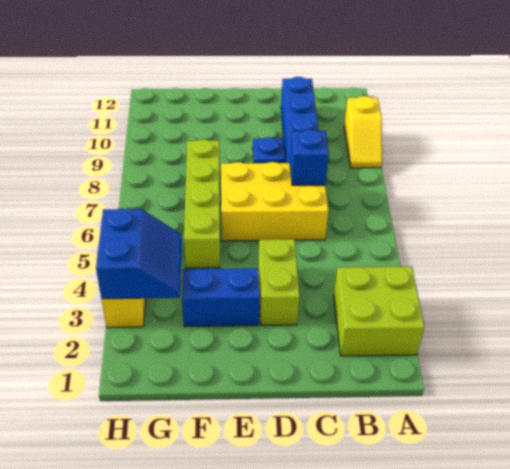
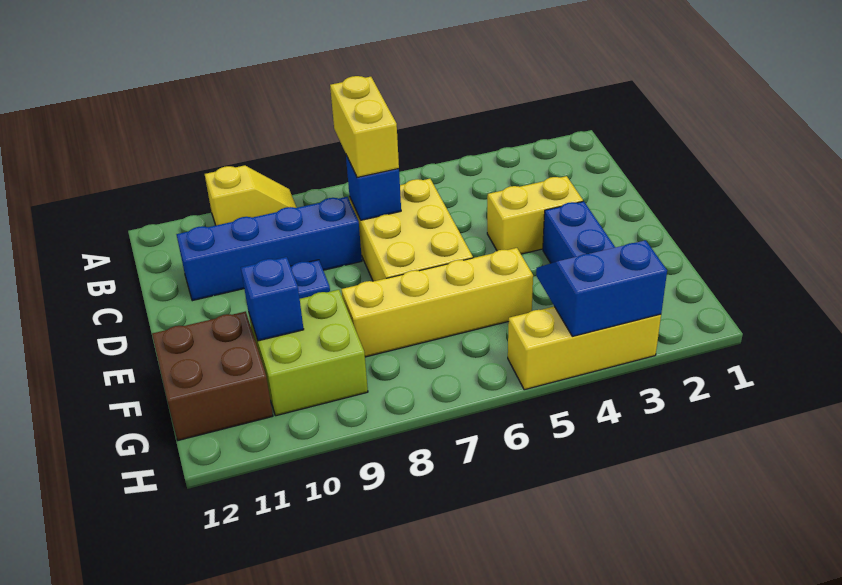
lime 2x2 brick [334,266,424,356] -> lime 2x2 brick moved to [248,290,368,416]
none -> yellow 1x2 brick [330,76,399,177]
lime 1x2 brick [258,239,300,325] -> yellow 1x2 brick [487,176,583,254]
lime 1x4 brick [184,139,220,268] -> yellow 1x4 brick [341,248,533,357]
none -> blue 1x1 brick [241,257,304,341]
none -> brown 2x2 brick [152,311,273,440]

